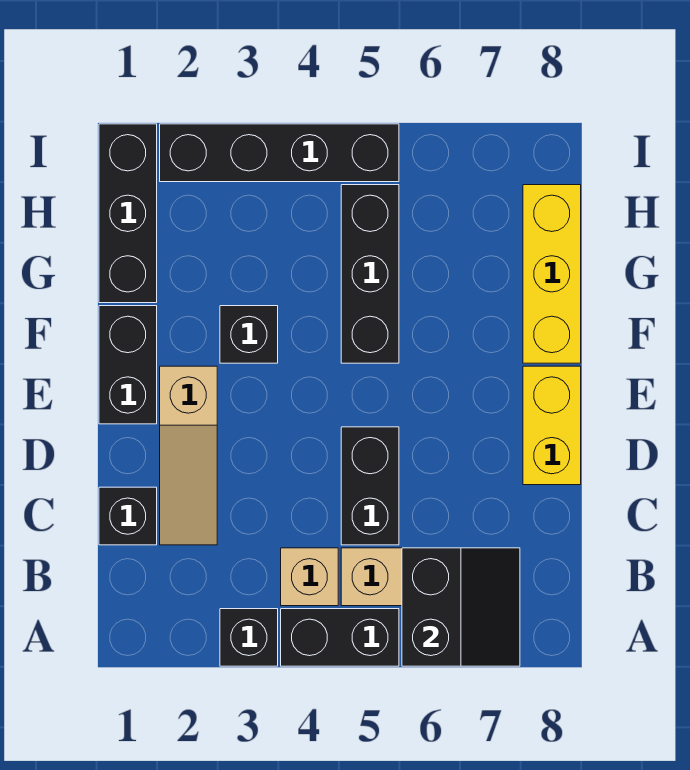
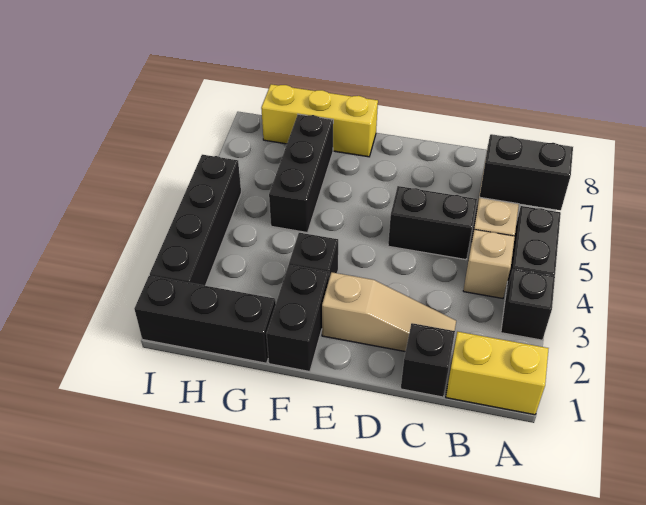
yellow 1x2 brick [523,366,581,485] -> yellow 1x2 brick moved to [446,332,549,415]
black 1x2 brick [99,306,157,424] -> black 1x2 brick turned to [266,265,329,372]
black 1x3 brick [341,185,399,363] -> black 1x3 brick turned to [269,114,333,233]

